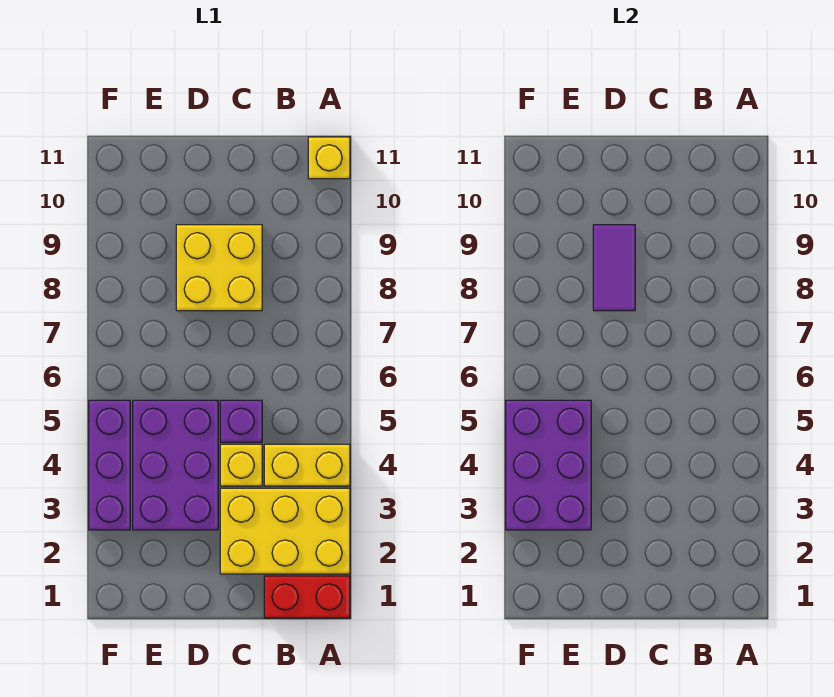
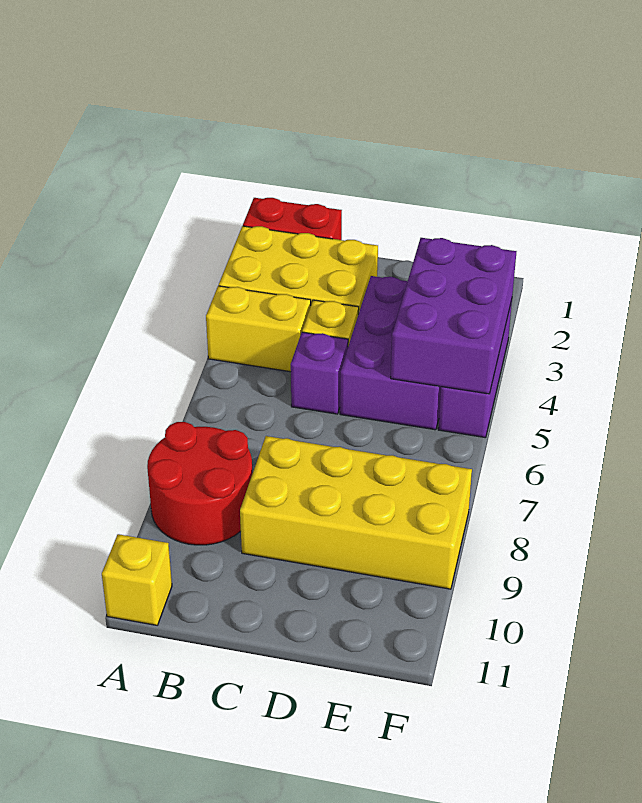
none -> red 2x2 round brick [147,422,253,545]
yellow 2x2 brick [176,225,262,311] -> yellow 2x4 brick [240,436,472,589]
purple 1x2 tile [593,225,635,311] -> none

